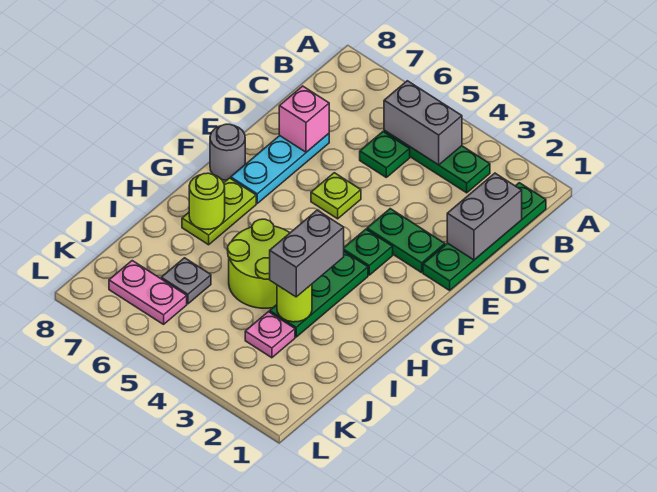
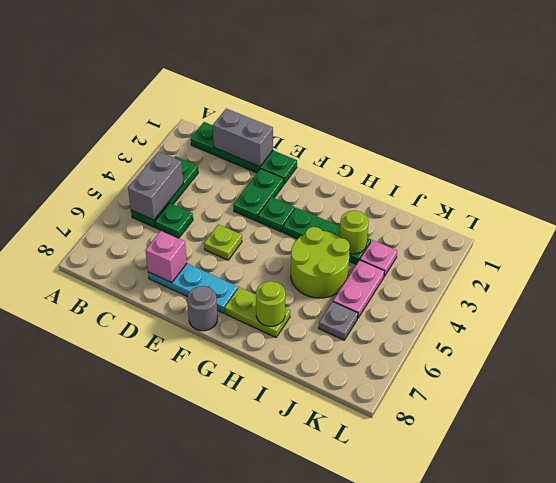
grey 1x2 brick [270,210,344,297] -> none
pink 1x2 plate [109,261,187,324] -> pink 1x2 plate moved to [333,260,385,318]

